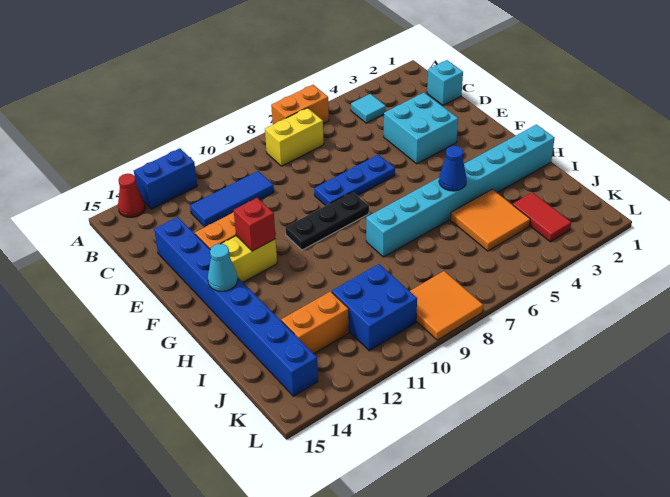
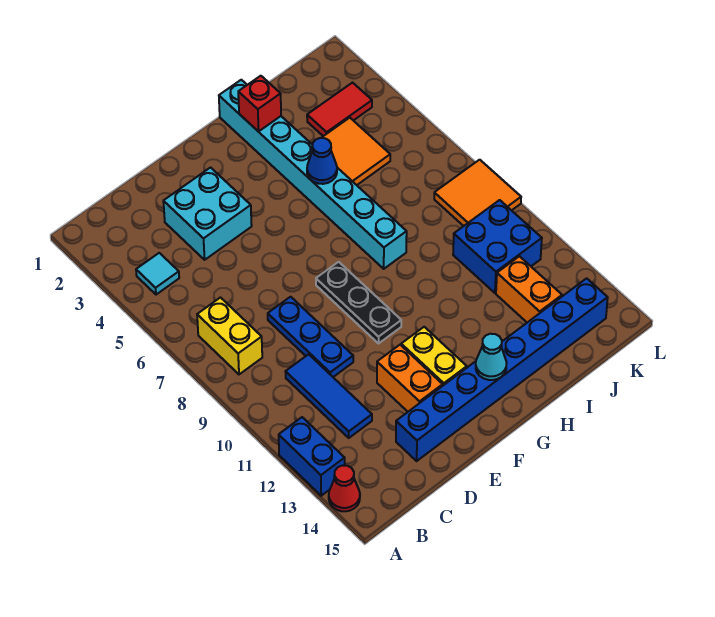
orange 1x2 brick [271,85,329,124] -> none
cyan 1x1 brick [427,60,463,105] -> none
blue 1x3 plate [314,154,395,206] -> blue 1x3 plate moved to [268,297,353,377]
red 1x1 brick [234,198,276,251] -> red 1x1 brick moved to [238,76,281,132]

